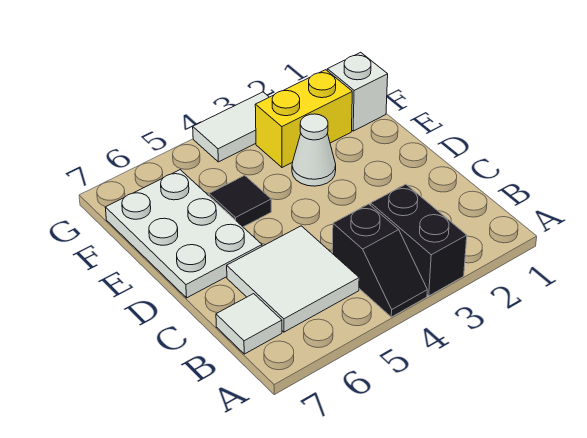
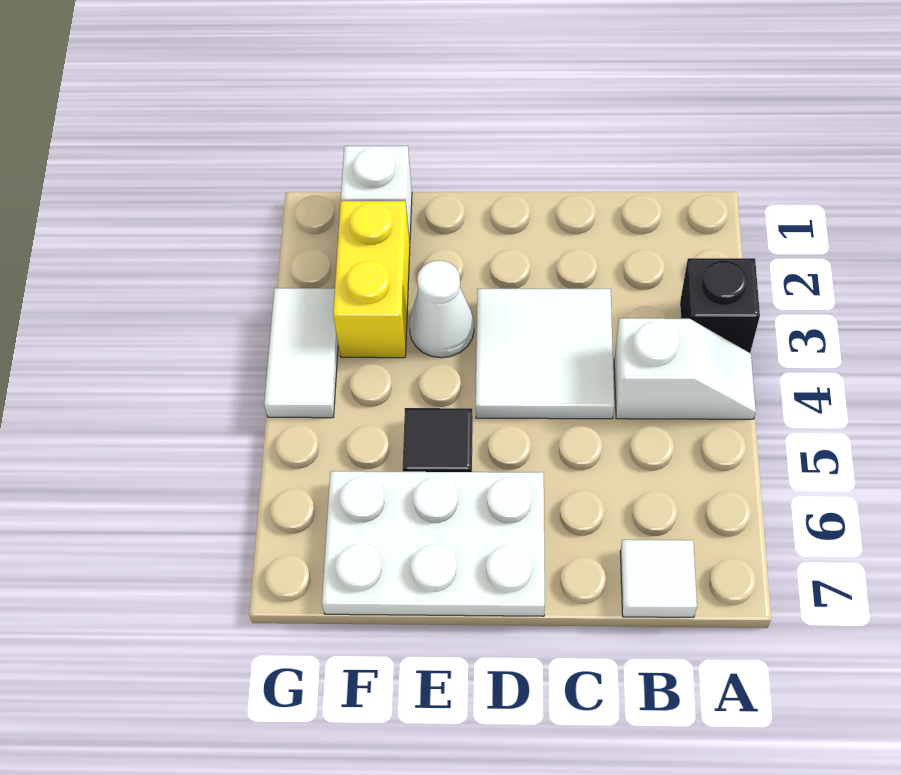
black 1x2 brick [371,184,467,296] -> black 1x1 brick [680,258,760,353]
black 1x2 slope [332,204,427,317] -> white 1x2 slope [614,318,756,419]
white 2x2 tile [227,226,359,332] -> white 2x2 tile moved to [476,289,614,419]

